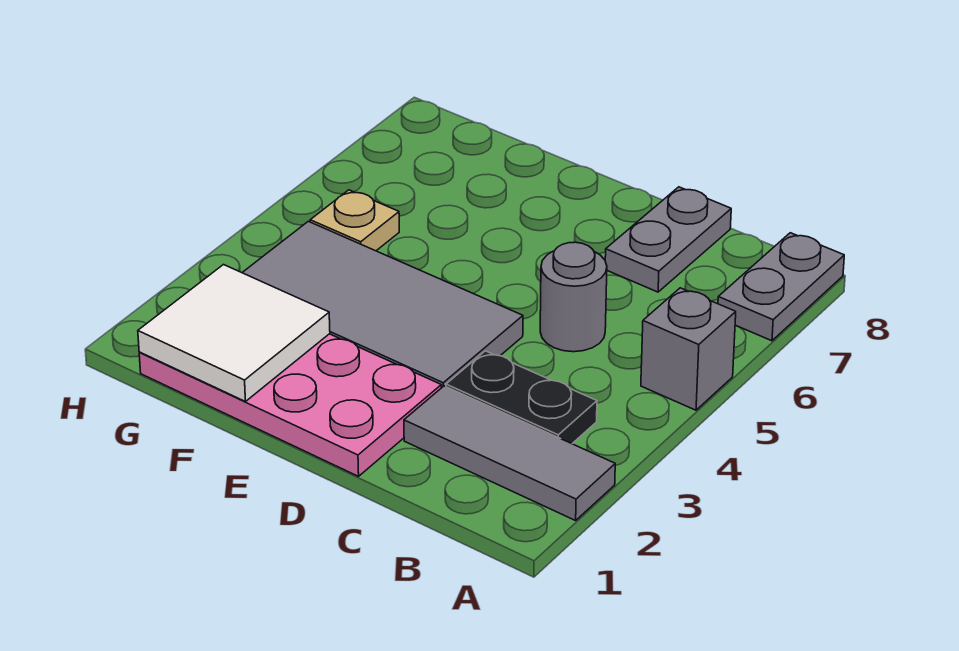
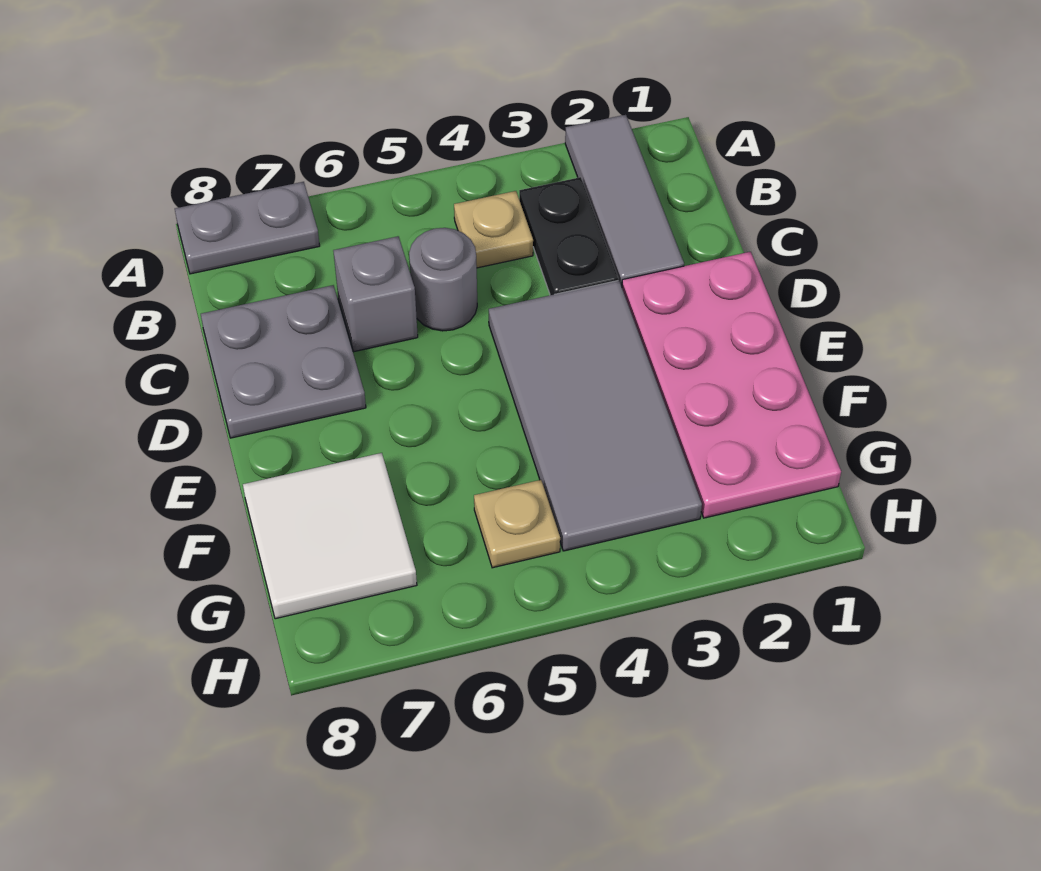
grey 1x1 brick [641,288,736,410] -> grey 1x1 brick moved to [333,236,418,352]
none -> tan 1x1 plate [454,191,533,268]
grey 1x2 plate [605,187,731,292] -> grey 2x2 plate [201,285,366,438]
white 2x2 tile [138,265,330,402] -> white 2x2 tile moved to [243,453,417,619]

